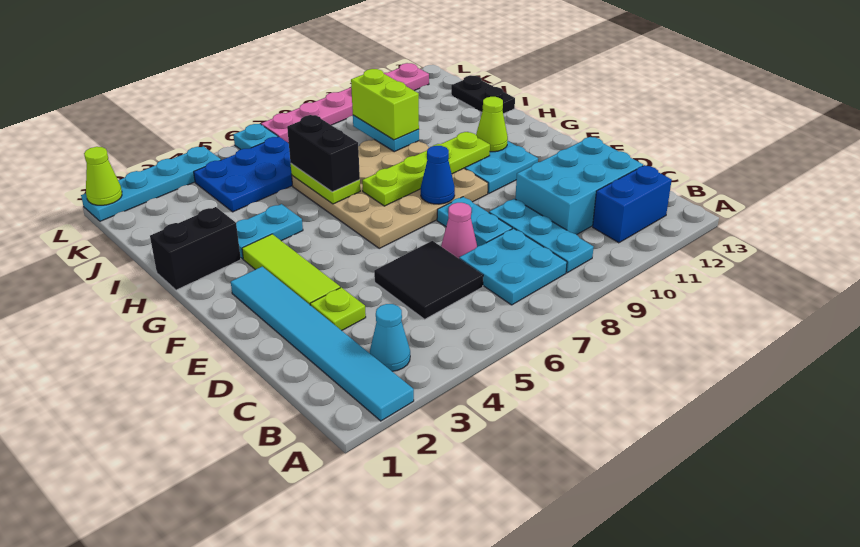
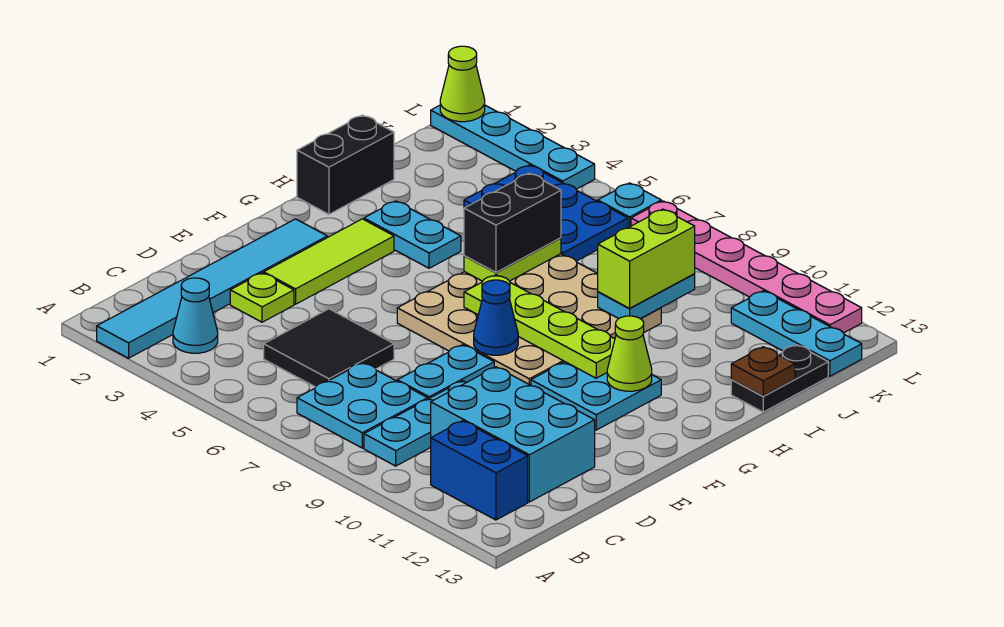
pink 1x1 cone [441,203,477,258] -> none
black 1x2 brick [150,207,241,290] -> black 1x2 brick turned to [297,115,394,214]
none -> brown 1x1 plate [731,347,795,396]
none -> cyan 1x3 plate [731,291,862,376]

